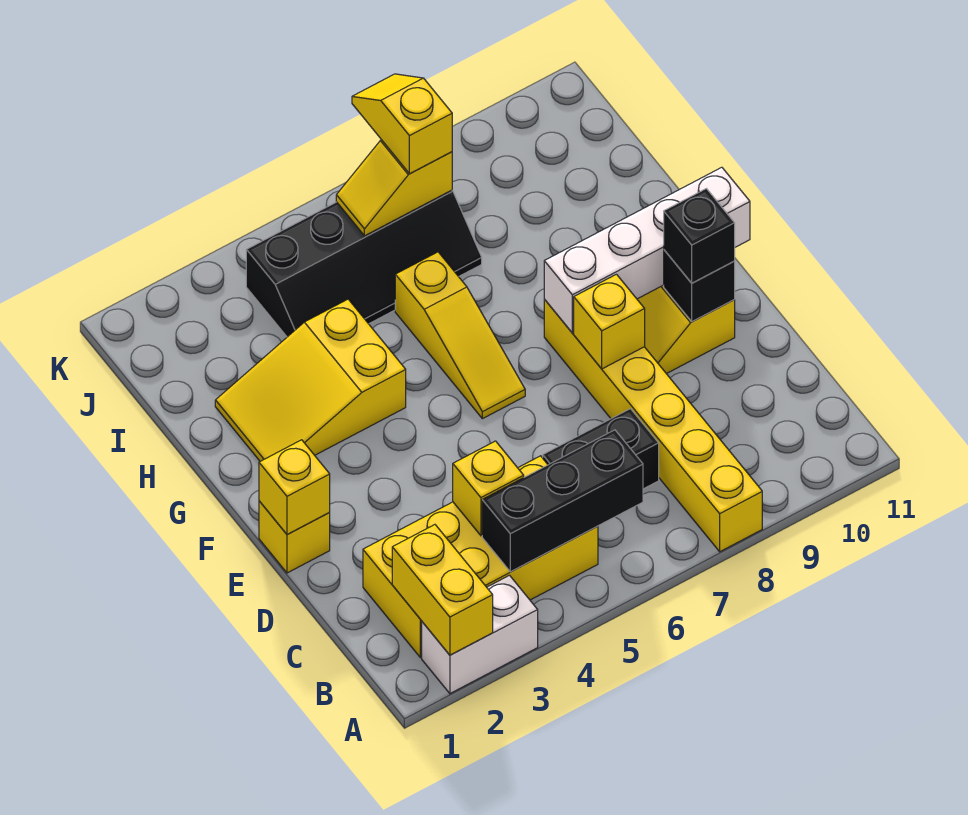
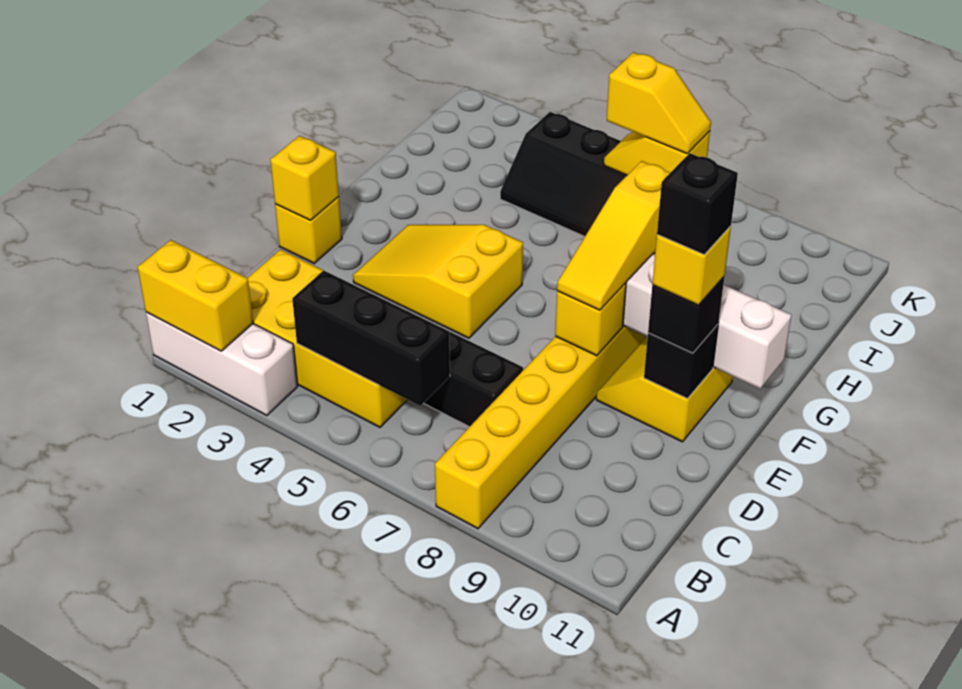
white 1x2 brick [422,575,538,694] -> white 1x3 brick [146,312,298,416]
yellow 1x2 brick [392,525,493,655] -> yellow 1x2 brick turned to [138,240,253,351]
yellow 1x1 brick [453,441,524,536] -> yellow 1x1 brick moved to [652,226,731,305]
none -> black 1x1 brick [657,153,738,255]
yellow 1x3 slope [395,252,525,419] -> yellow 1x3 slope moved to [557,161,670,310]
yellow 2x3 slope [215,299,406,461] -> yellow 2x3 slope moved to [353,225,523,338]
yellow 1x2 slope [352,74,452,174] -> yellow 1x2 slope turned to [607,52,711,154]

